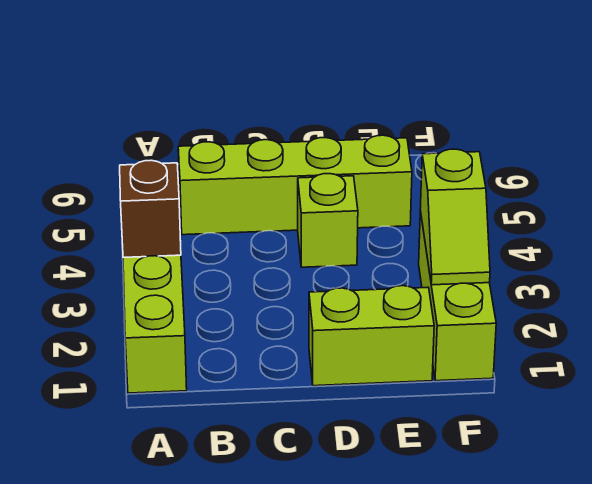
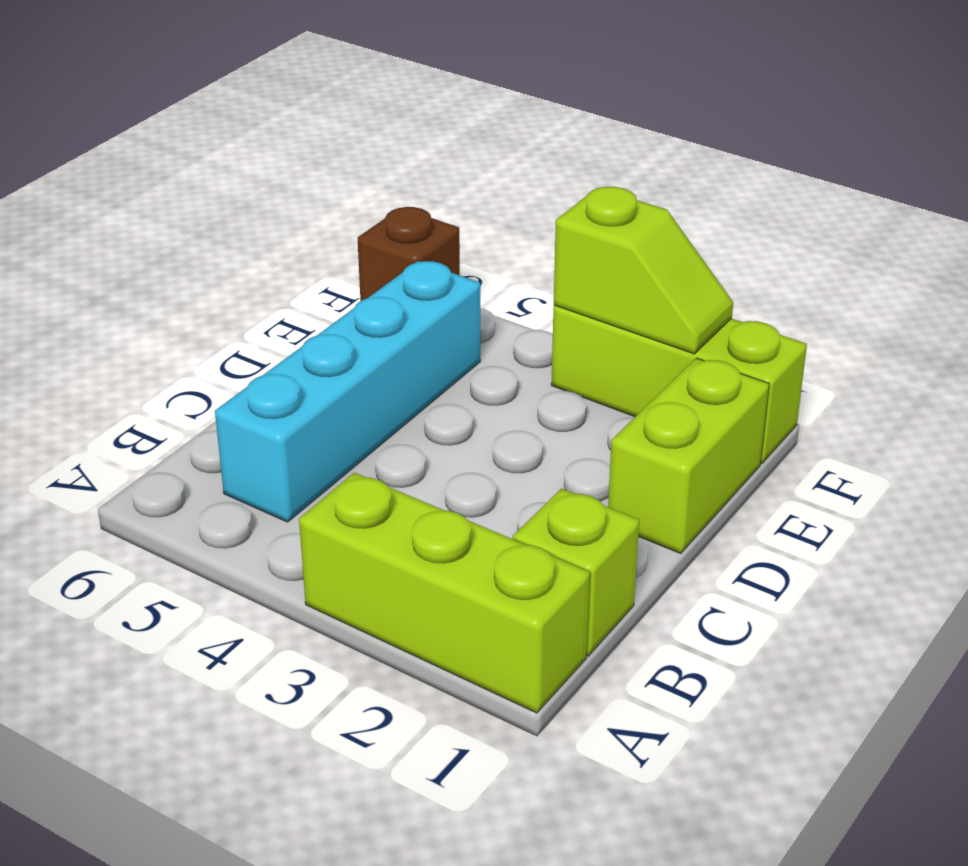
brown 1x1 brick [120,160,181,258] -> brown 1x1 brick moved to [358,207,460,301]
lime 1x4 brick [178,135,412,235] -> cyan 1x4 brick [215,261,480,522]
lime 1x1 brick [298,174,358,267] -> lime 1x1 brick moved to [513,489,639,656]

